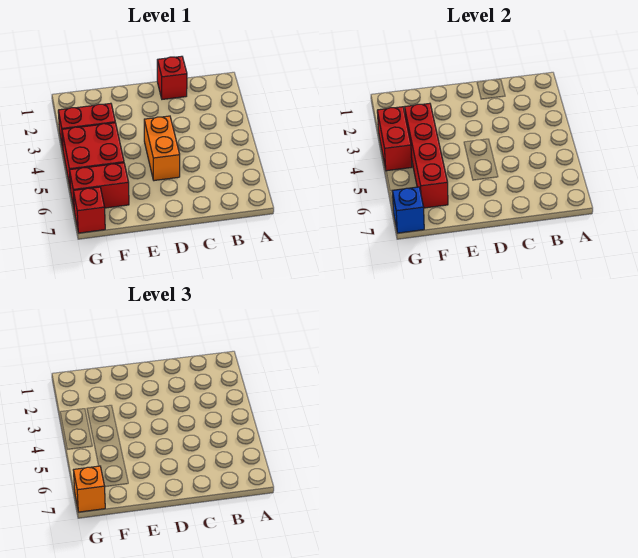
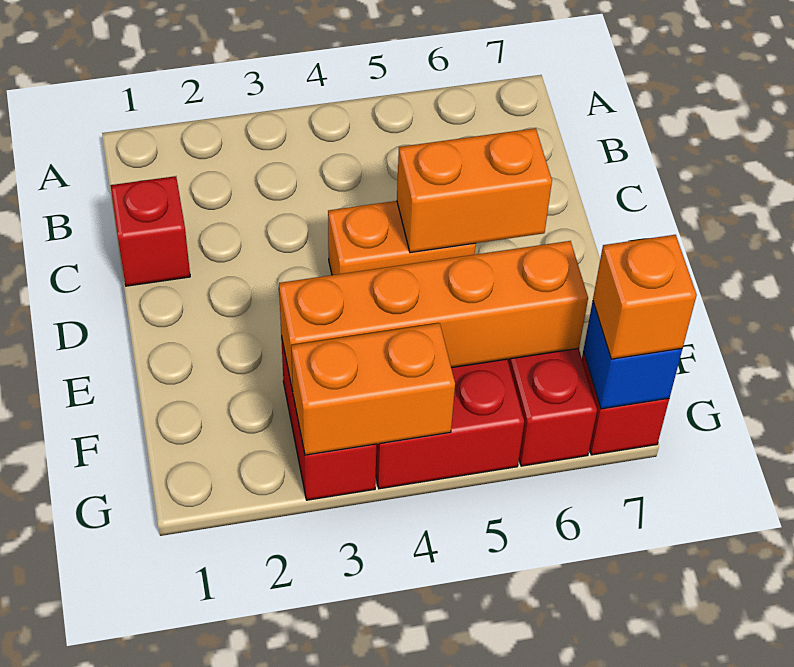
none -> orange 1x2 brick [397,128,552,253]
red 1x4 brick [405,103,448,208] -> orange 1x4 brick [279,241,588,391]
red 1x2 brick [377,107,412,171] -> orange 1x2 brick [291,323,455,455]

